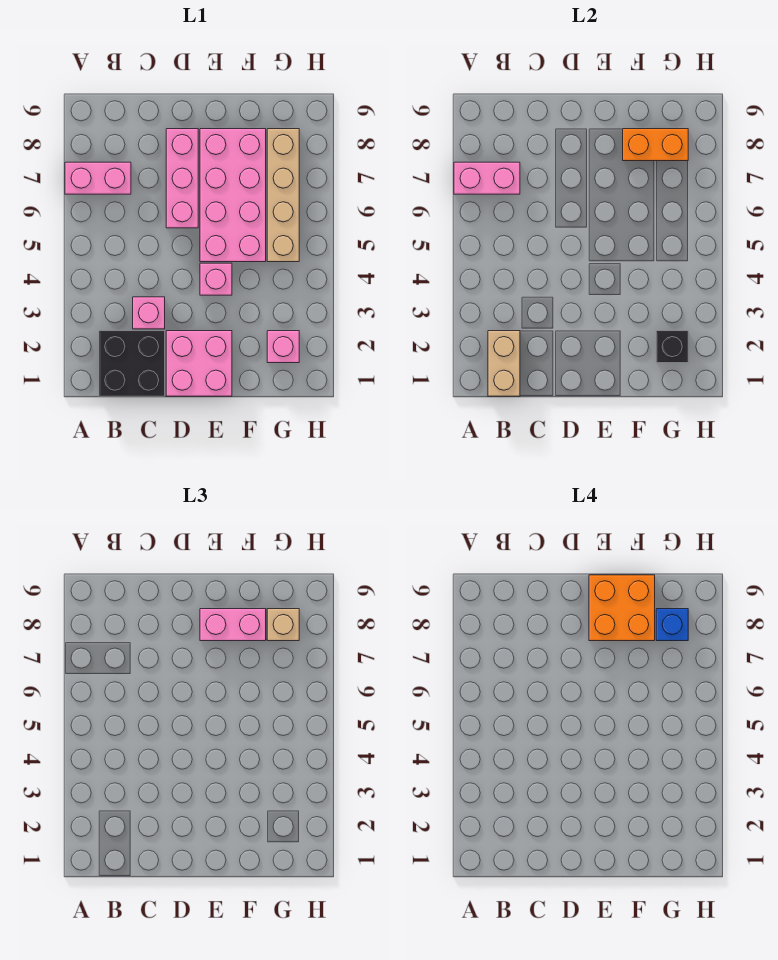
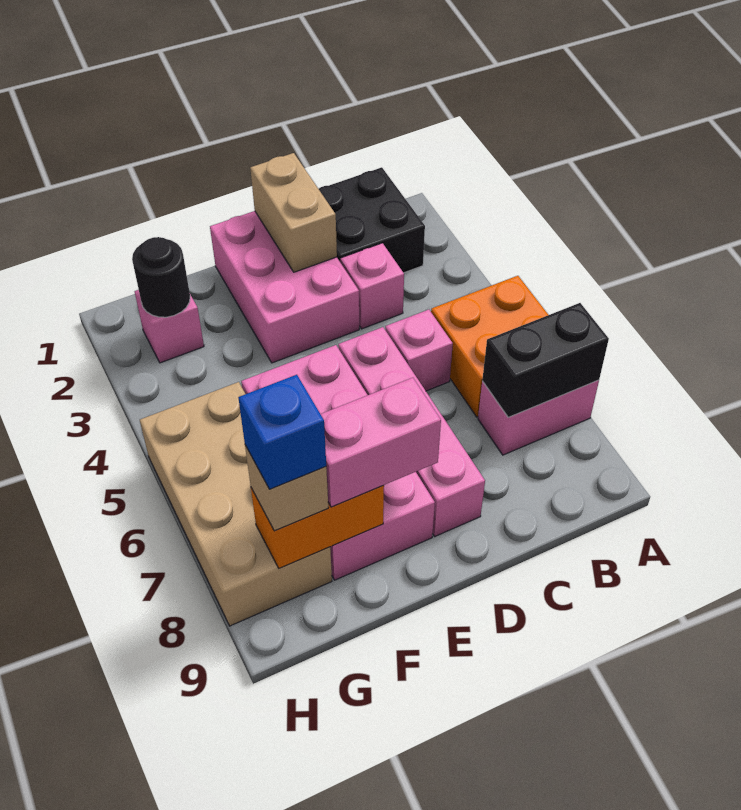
pink 1x2 brick [454,162,520,194] -> black 1x2 brick [482,303,609,417]
tan 1x2 brick [488,331,520,396] -> tan 1x2 brick moved to [250,153,337,272]
pink 2x2 brick [166,331,232,396] -> pink 2x3 brick [210,211,359,363]
pink 1x3 brick [166,129,198,228] -> pink 1x4 brick [338,327,485,536]
pink 1x1 brick [200,263,232,295] -> pink 1x1 brick moved to [385,310,453,391]
orange 2x2 brick [589,575,655,641] -> orange 2x2 brick moved to [431,276,548,417]
black 1x1 brick [656,331,688,363] -> black 1x1 round brick [132,237,190,317]
tan 1x4 brick [267,129,299,262] -> tan 2x4 brick [140,382,332,626]

